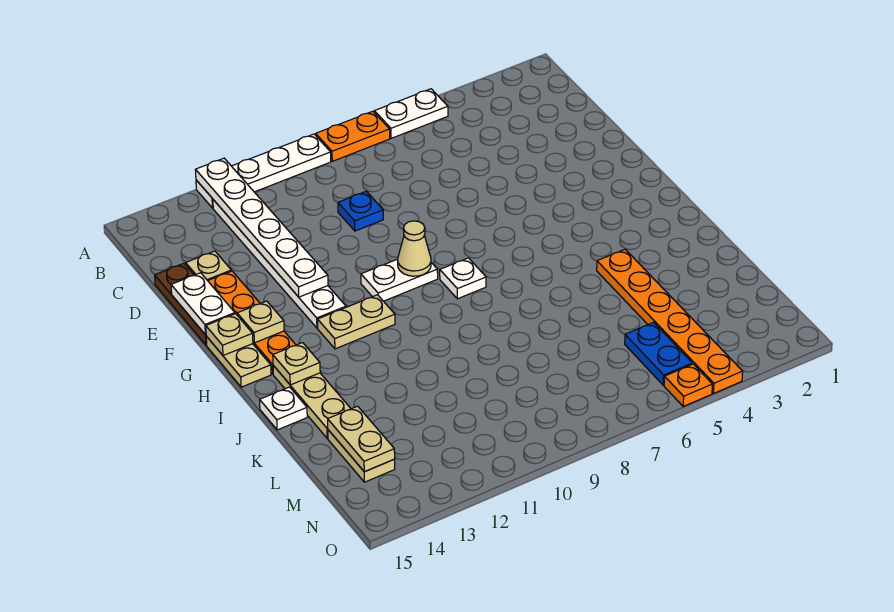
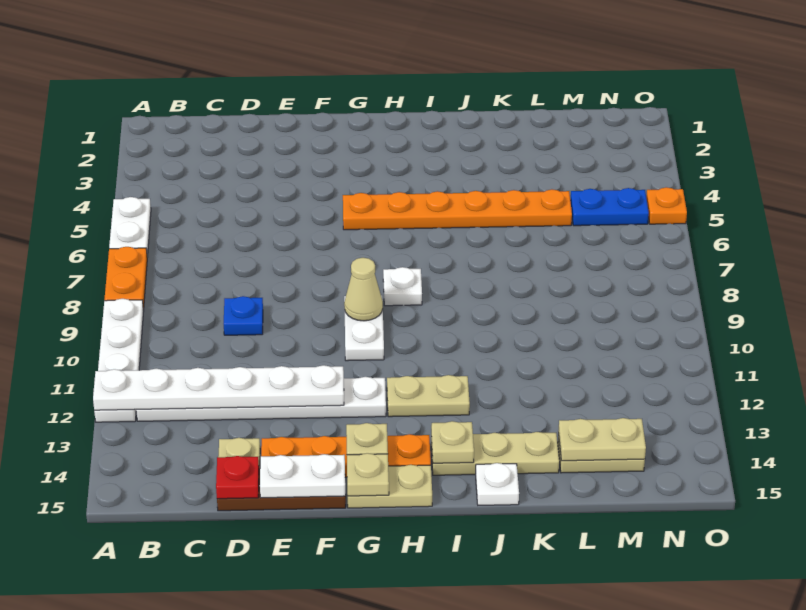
none -> red 1x1 plate [216,456,259,499]
tan 1x2 plate [318,295,395,349] -> tan 1x2 plate turned to [387,375,470,417]
orange 1x6 plate [597,249,743,394] -> orange 1x6 plate moved to [343,189,572,230]

